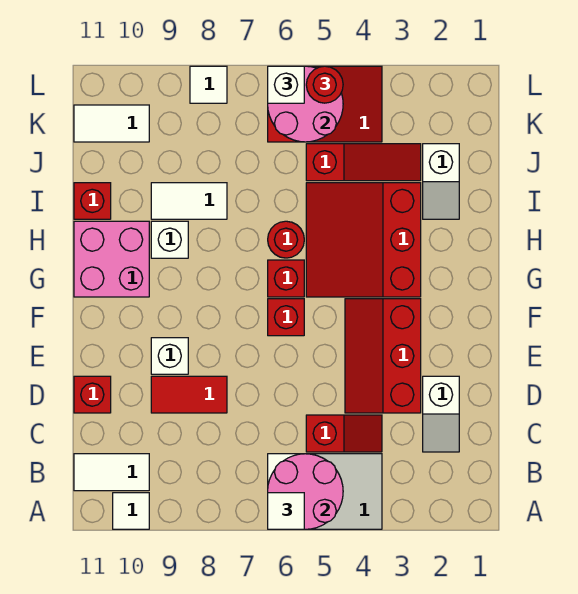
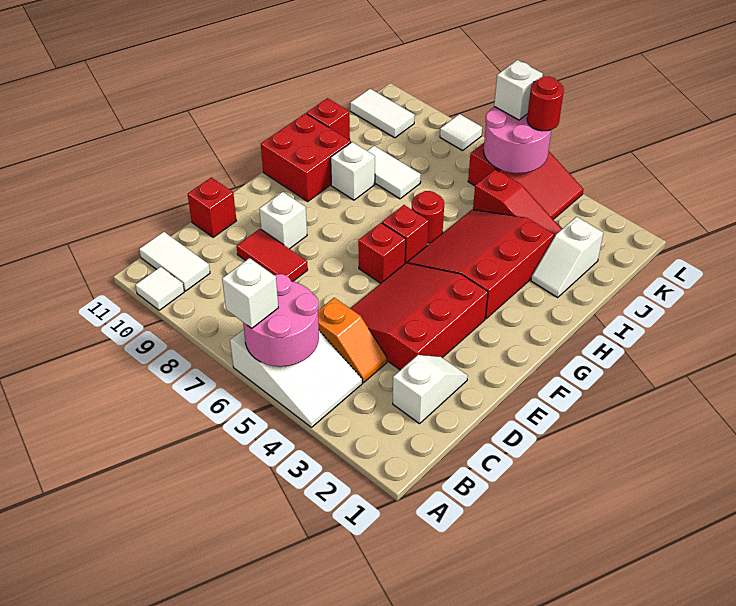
white 1x1 tile [268,493,304,529] -> white 1x1 brick [222,258,278,328]
white 1x2 slope [423,376,459,452] -> white 1x2 slope turned to [393,355,468,424]
red 1x2 slope [306,415,382,452] -> orange 1x2 slope [318,298,387,383]
red 2x3 slope [345,299,421,413] -> red 3x3 slope [350,263,488,370]
pink 2x2 brick [74,221,149,297] -> red 2x2 brick [261,113,351,201]

